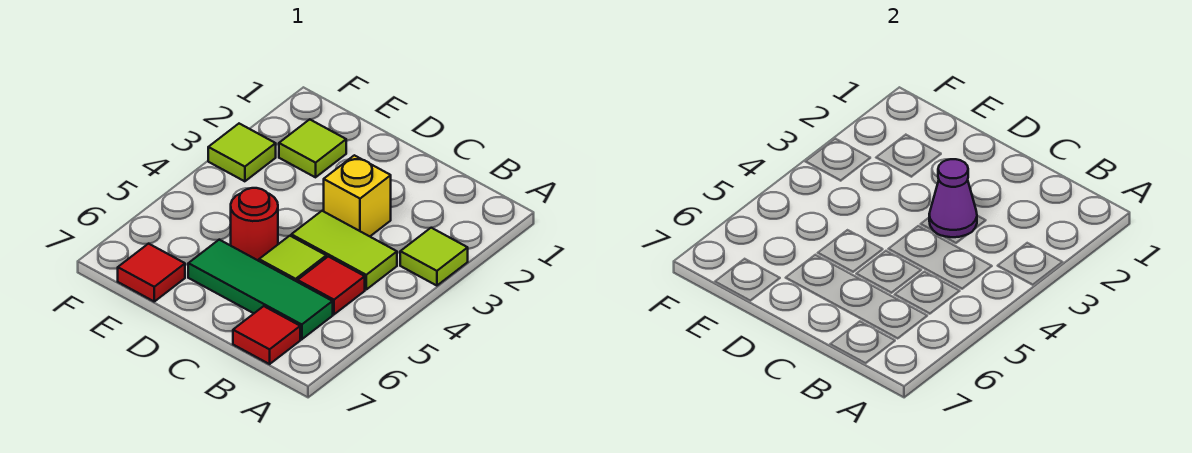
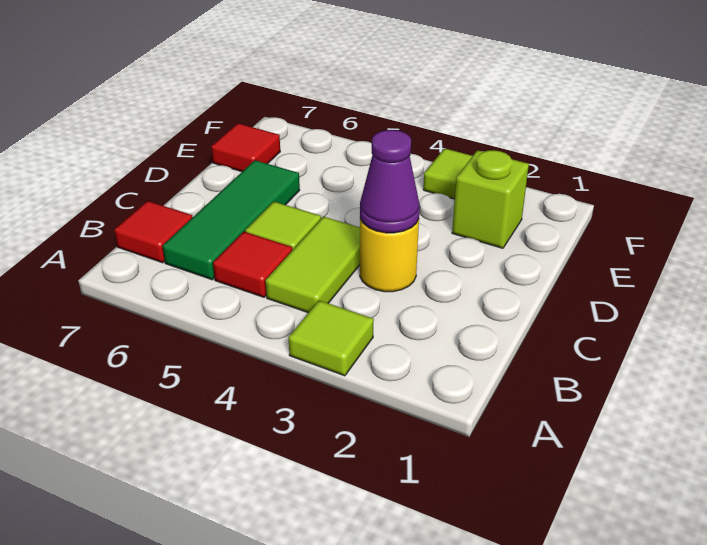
yellow 1x1 brick [324,155,391,236] -> yellow 1x1 round brick [360,219,419,292]
red 1x1 round brick [231,188,278,261] -> none
lime 1x1 tile [279,119,346,177] -> lime 1x1 brick [452,150,529,248]

